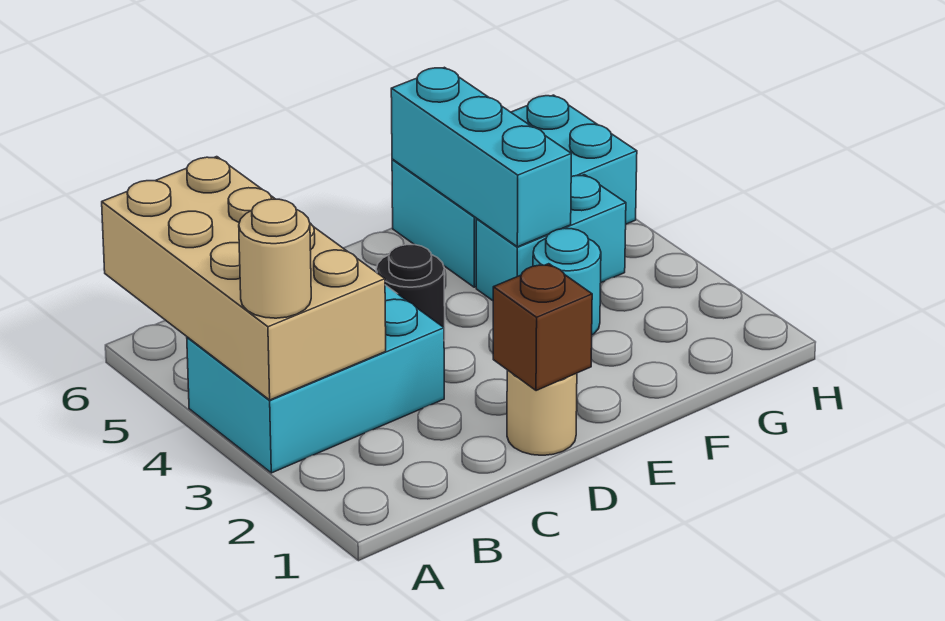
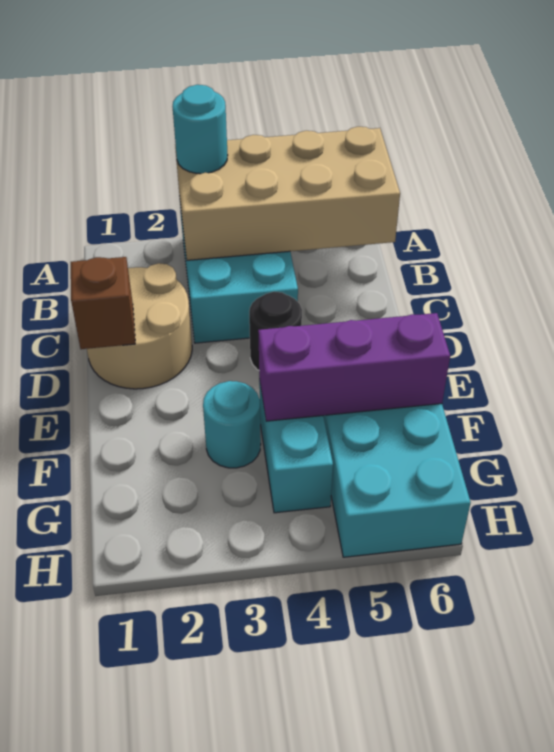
tan 1x1 round brick [239,199,311,318] -> cyan 1x1 round brick [172,85,228,174]
tan 1x1 round brick [507,370,577,455] -> tan 2x2 round brick [87,263,192,389]
cyan 1x3 brick [391,67,571,247] -> purple 1x3 brick [258,313,450,421]

